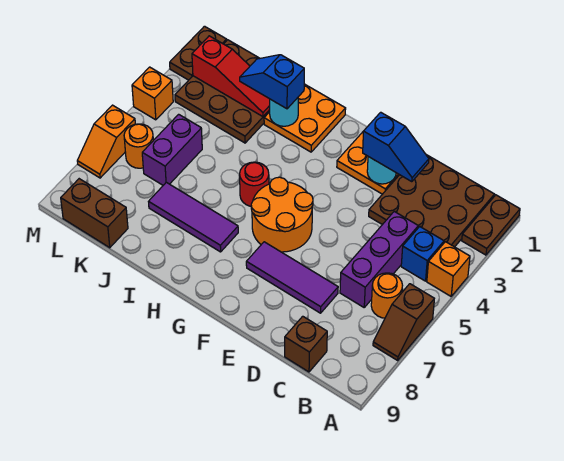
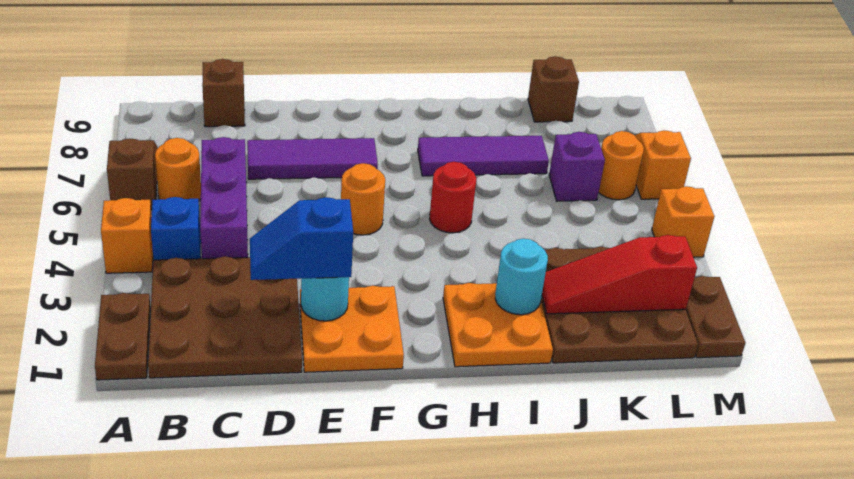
orange 2x2 round brick [251,177,313,252] -> orange 1x1 round brick [341,163,385,235]
blue 1x2 slope [240,55,304,109] -> none
purple 1x2 brick [142,114,202,185] -> purple 1x1 brick [549,132,605,201]
brown 1x2 brick [61,179,128,248] -> brown 1x1 brick [528,56,579,122]

